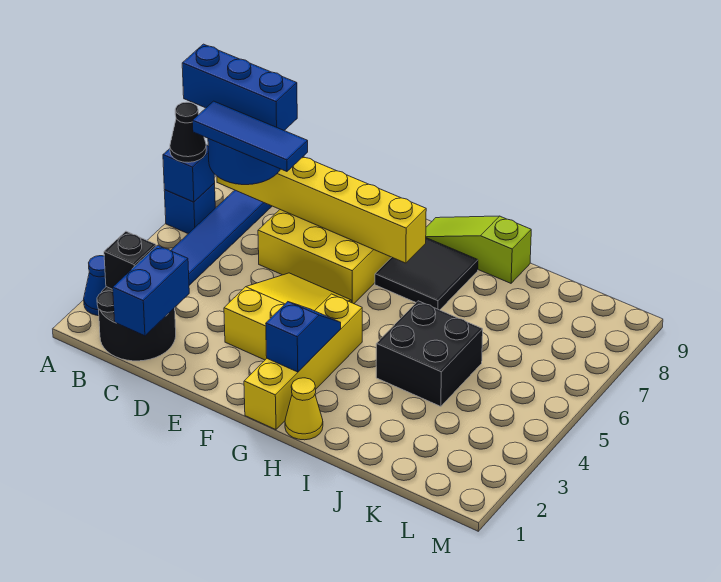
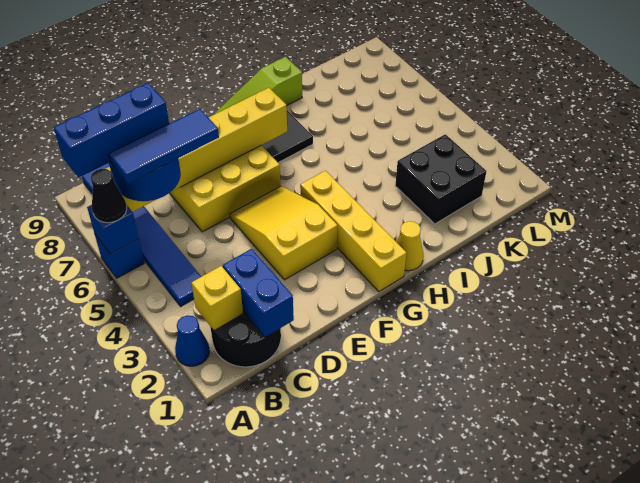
black 1x1 brick [104,231,156,289] -> yellow 1x1 brick [191,266,243,331]
blue 1x2 slope [266,302,341,372] -> none
black 2x2 brick [376,301,483,406] -> black 2x2 brick moved to [395,134,486,224]

